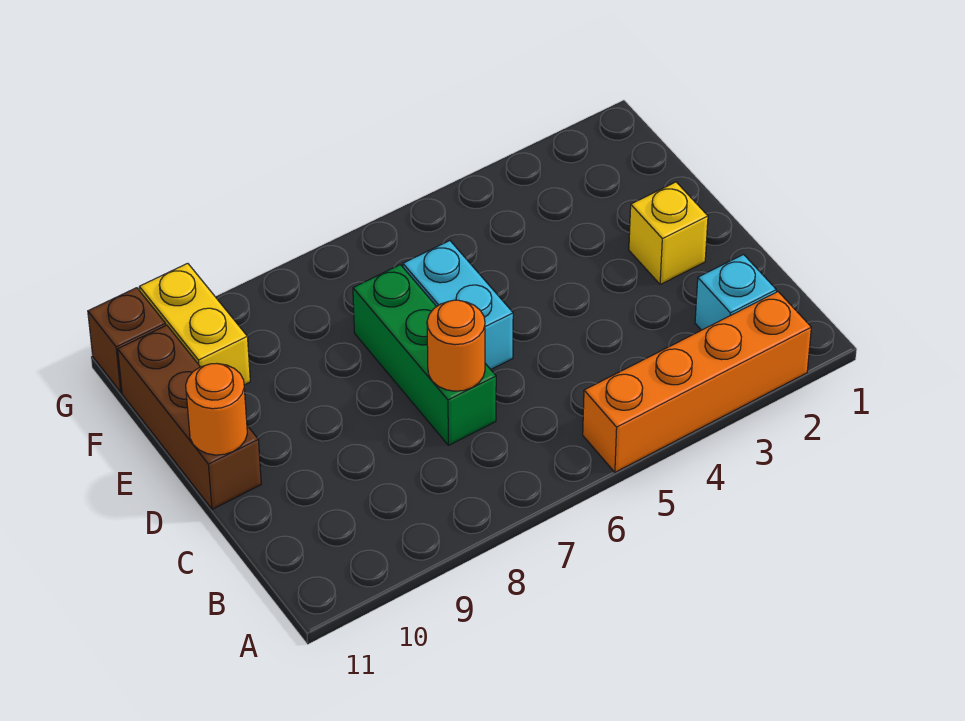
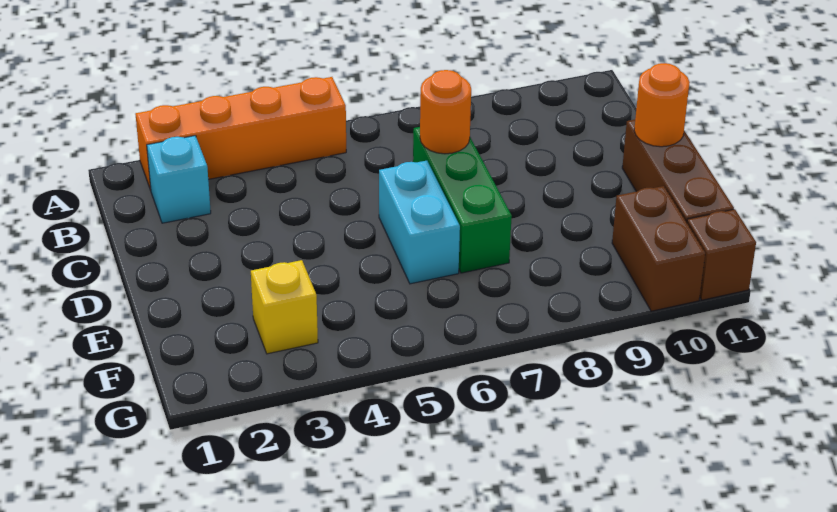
yellow 1x1 brick [629,182,708,285] -> yellow 1x1 brick moved to [251,260,318,354]
yellow 1x2 brick [139,263,250,385] -> brown 1x2 brick [612,186,705,311]

